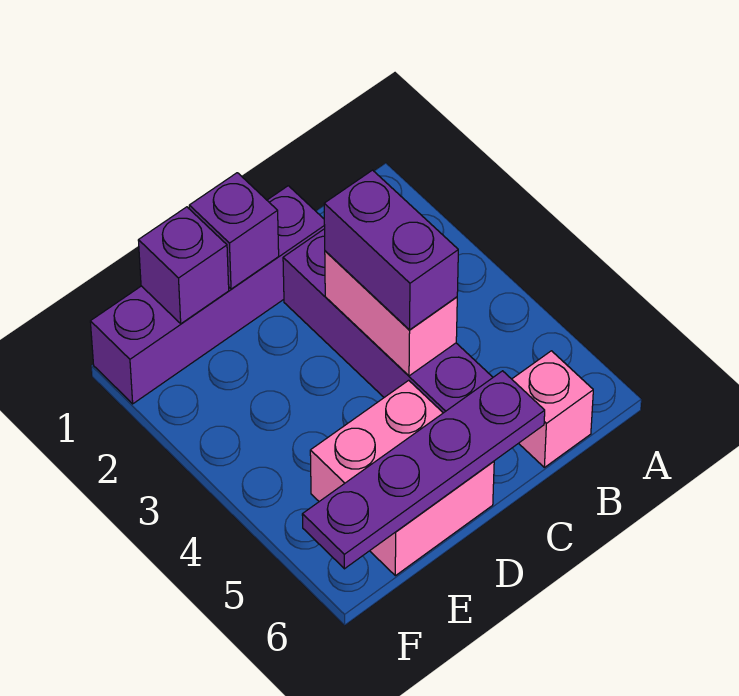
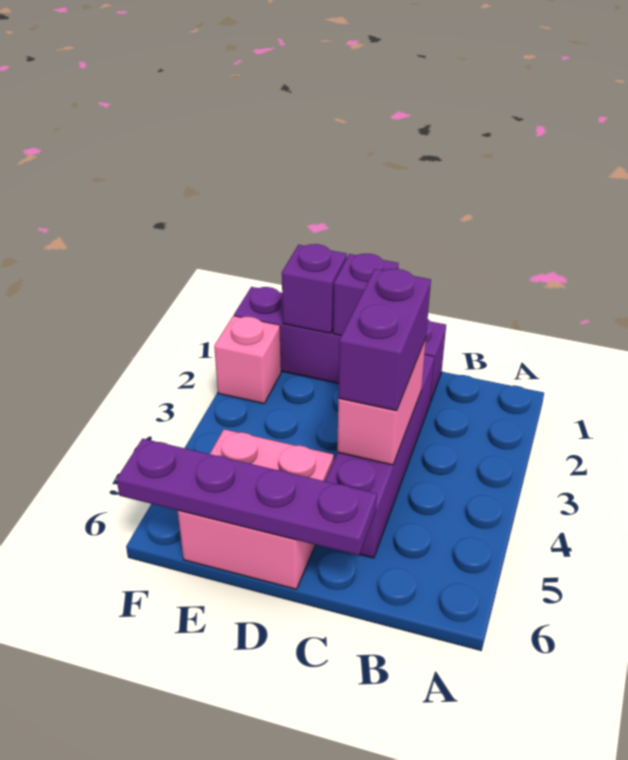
pink 1x1 brick [512,351,593,467] -> pink 1x1 brick moved to [214,316,281,404]

